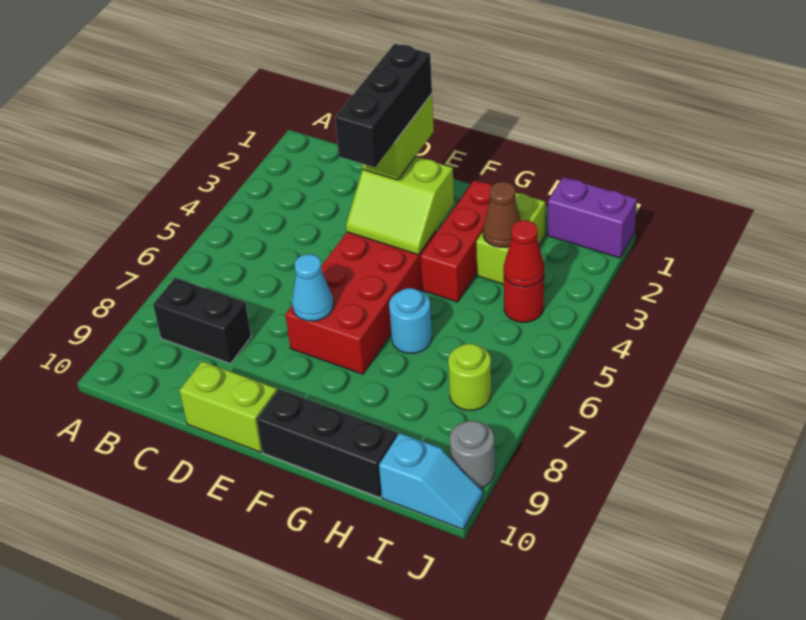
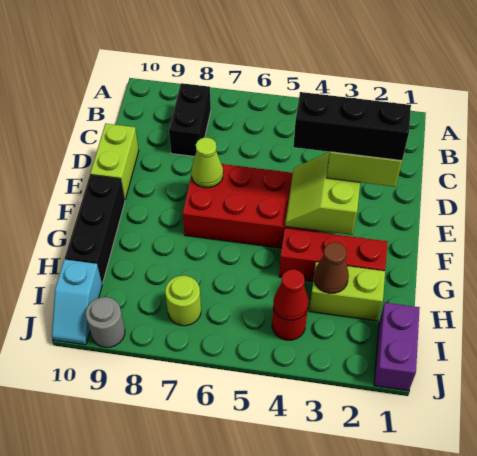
cyan 1x1 cone [292,254,334,321] -> lime 1x1 cone [191,137,223,188]
cyan 1x1 round brick [389,288,432,353] -> none

